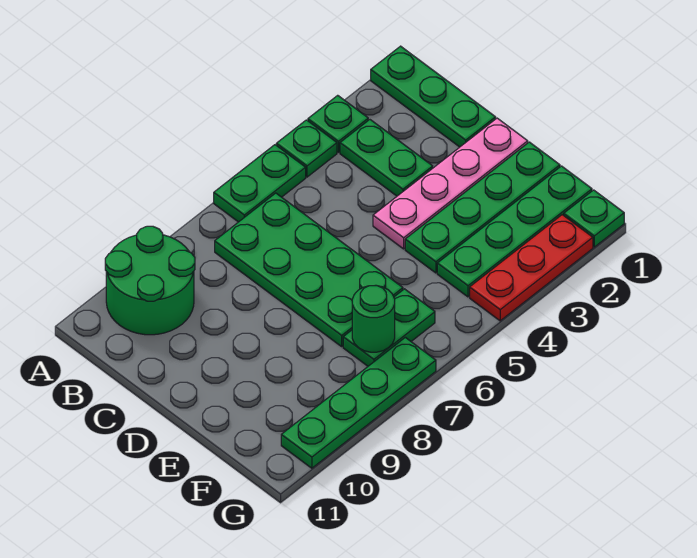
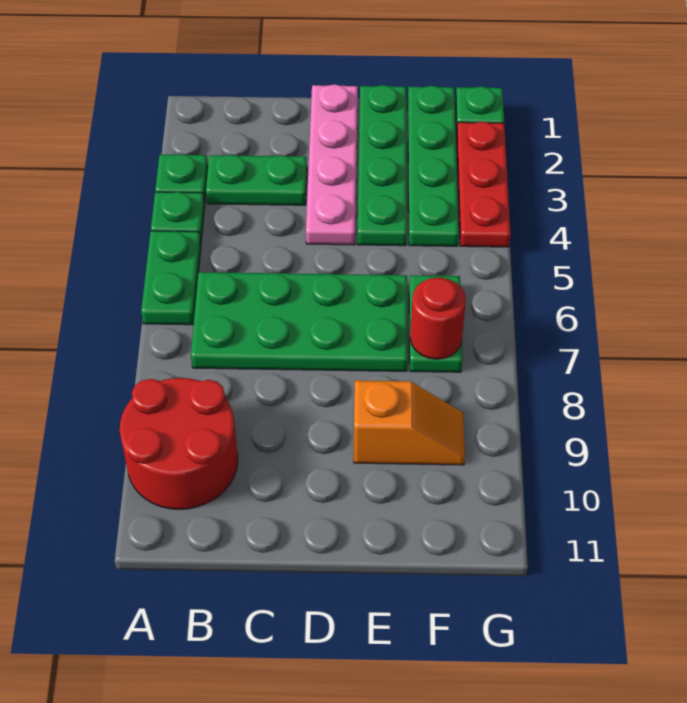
green 1x3 plate [371,46,496,147] -> none
green 2x2 round brick [105,226,195,335] -> red 2x2 round brick [120,378,238,509]
none -> orange 1x2 slope [354,381,465,465]
green 1x1 round brick [352,285,395,352] -> red 1x1 round brick [410,278,466,359]
green 1x4 plate [281,337,436,468] -> none

